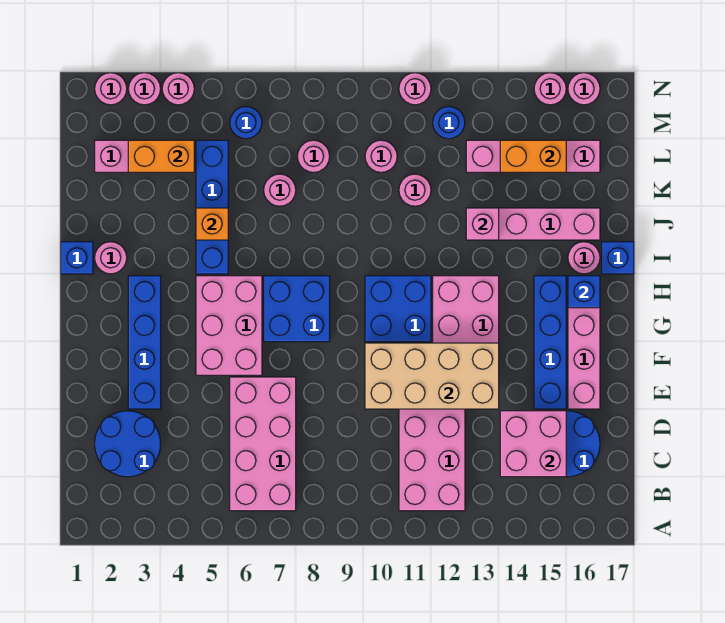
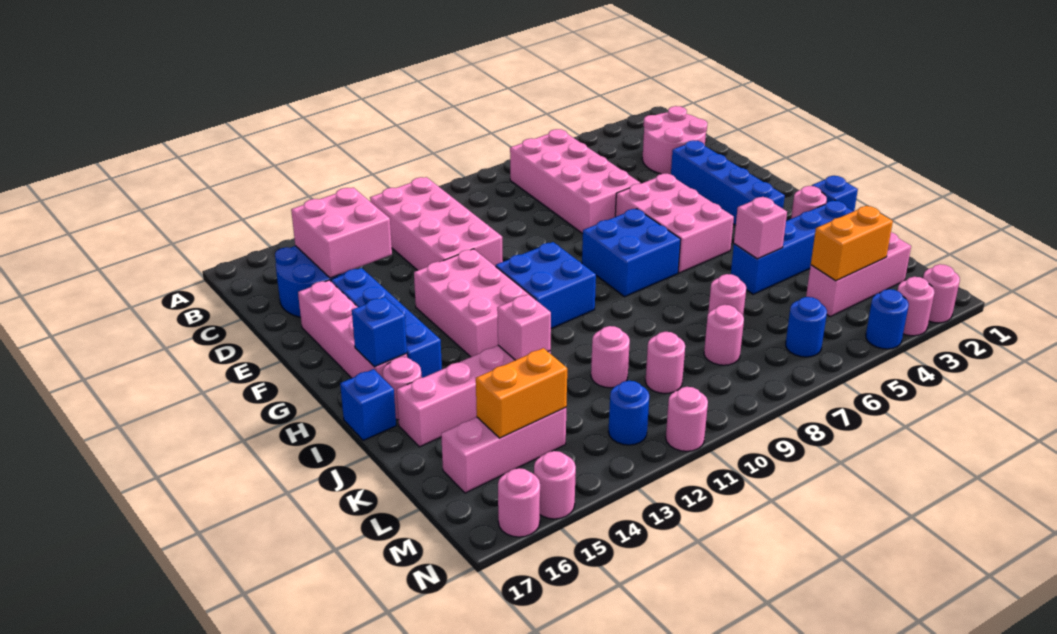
blue 2x2 round brick [95,411,161,477] -> pink 2x2 round brick [642,106,707,174]
tan 2x4 brick [365,343,499,409] -> none
blue 1x4 brick [196,140,228,274] -> blue 1x4 brick turned to [731,200,853,294]
orange 1x1 brick [196,208,228,240] -> pink 1x1 brick [734,197,787,259]
pink 1x4 brick [466,140,600,172] -> pink 1x3 brick [441,408,566,493]
pink 1x1 round brick [162,73,194,105] -> blue 1x1 round brick [866,289,909,349]

